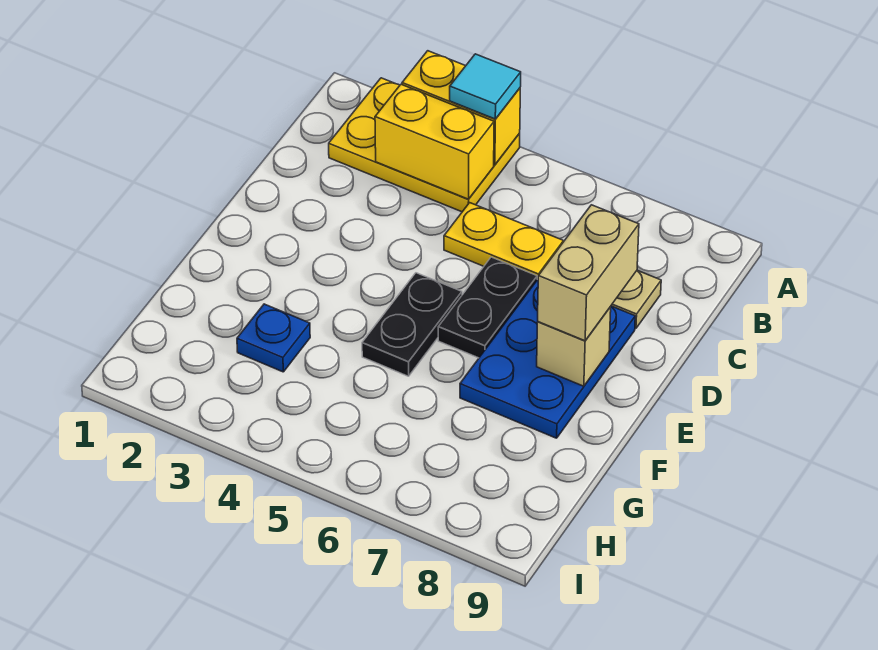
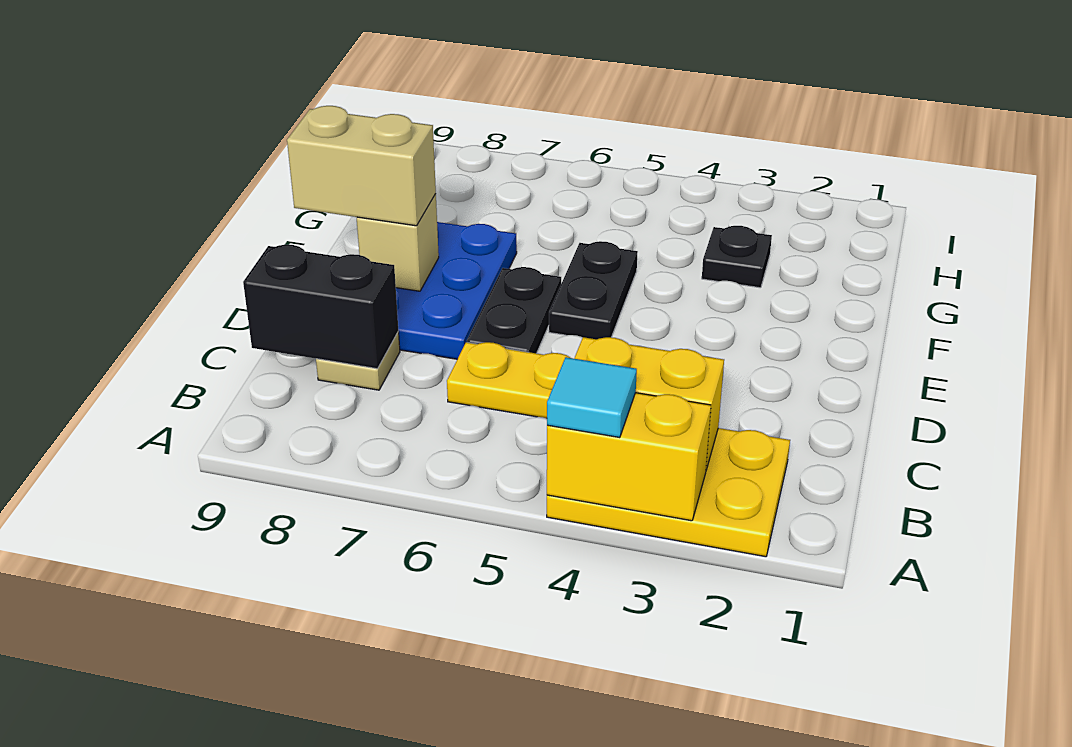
none -> black 1x2 brick [243,245,398,369]
tan 1x2 brick [538,205,639,341] -> tan 1x2 brick turned to [287,106,436,226]
blue 1x1 plate [237,304,310,372] -> black 1x1 plate [702,226,772,288]

